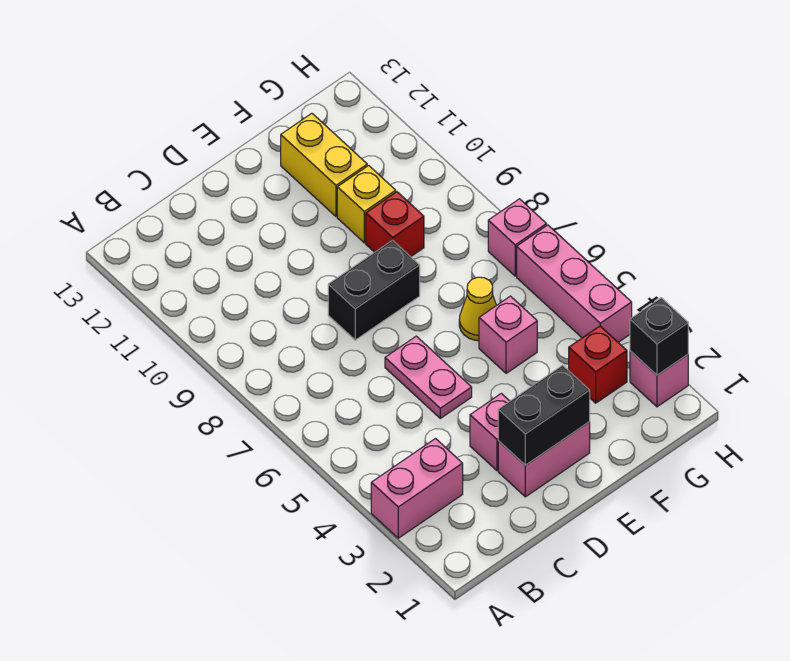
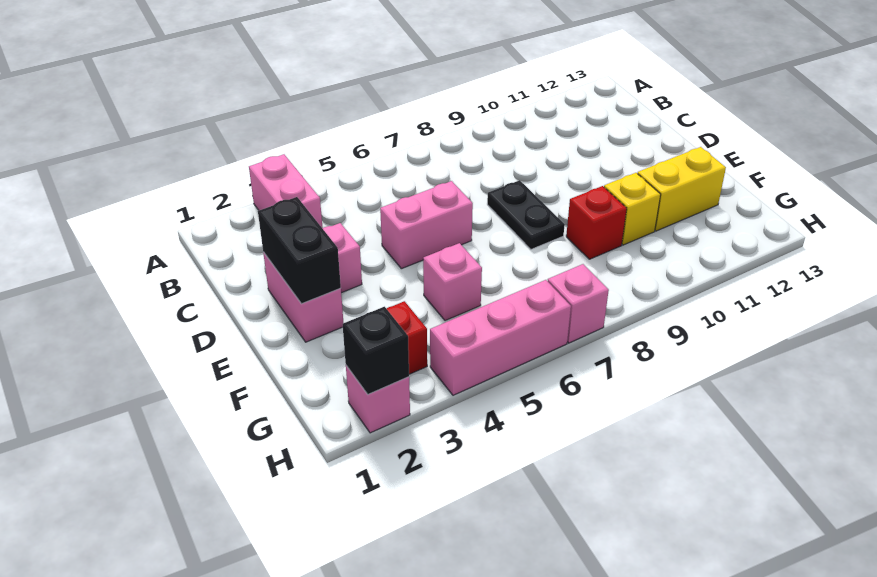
pink 1x2 plate [385,336,472,418] -> pink 1x2 brick [380,181,473,269]
black 1x2 brick [328,240,420,340] -> black 1x2 plate [487,180,565,249]
yellow 1x1 cone [459,277,496,341] -> none

